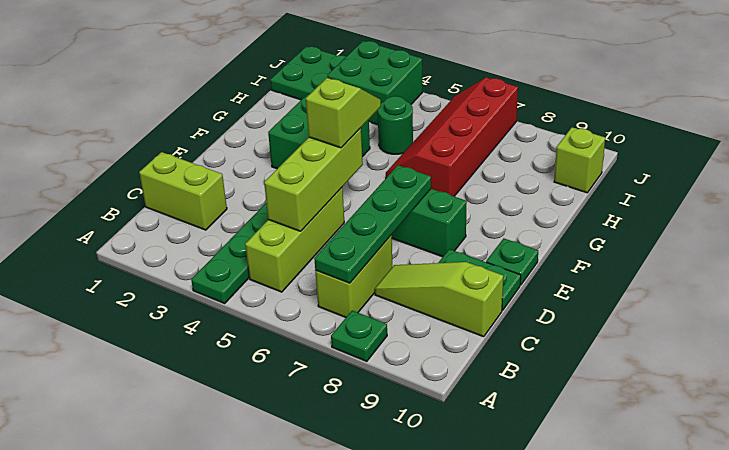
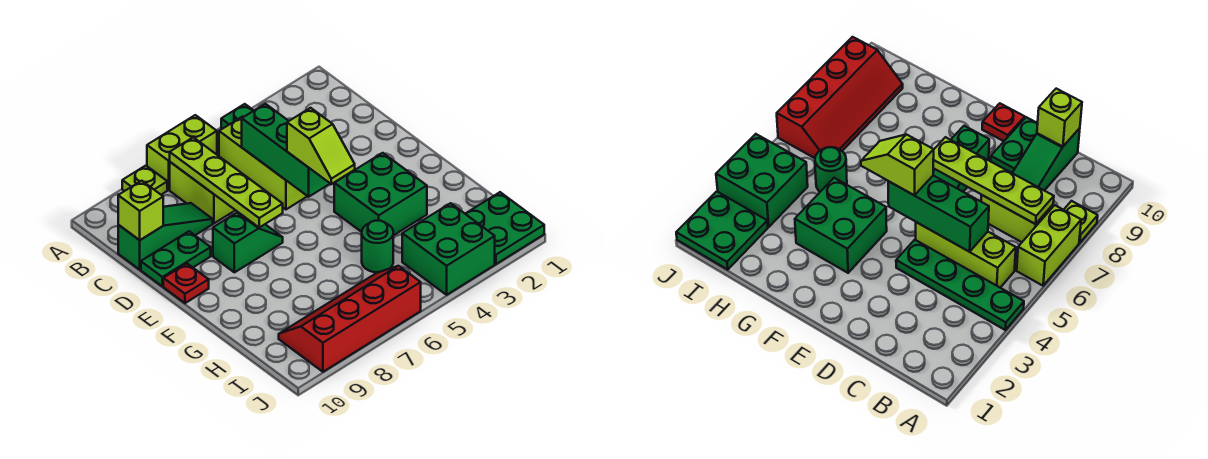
green 1x1 plate [331,310,387,361] -> lime 1x1 plate [122,166,167,195]
green 1x4 plate [314,165,431,283] -> lime 1x4 plate [170,137,283,227]
lime 1x2 brick [139,152,227,230] -> lime 1x2 brick moved to [147,115,217,190]
lime 1x3 brick [264,128,363,231] -> green 1x3 brick [242,104,330,197]
lime 1x3 slope [375,262,503,337] -> green 1x3 slope [118,203,213,269]
green 1x1 plate [486,238,538,285] -> red 1x1 plate [163,264,209,303]
red 2x4 slope [386,77,518,196] -> red 2x4 slope turned to [279,266,421,372]
lime 1x1 brick [554,127,605,193] -> lime 1x1 brick moved to [118,181,163,240]

